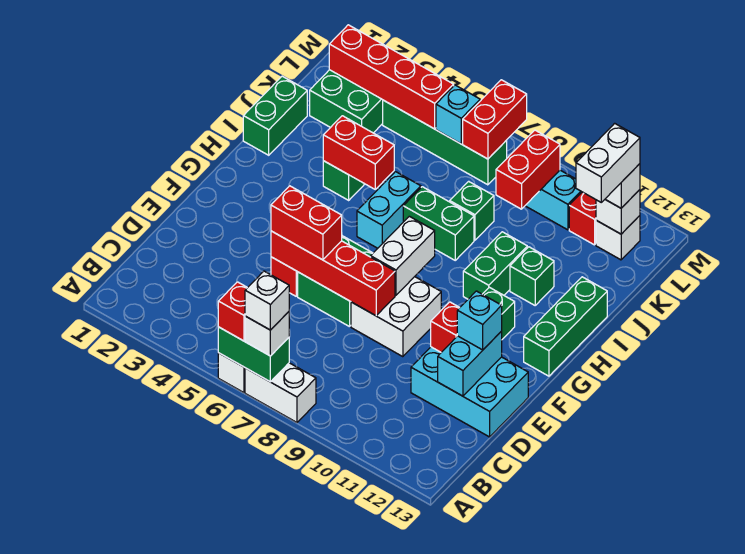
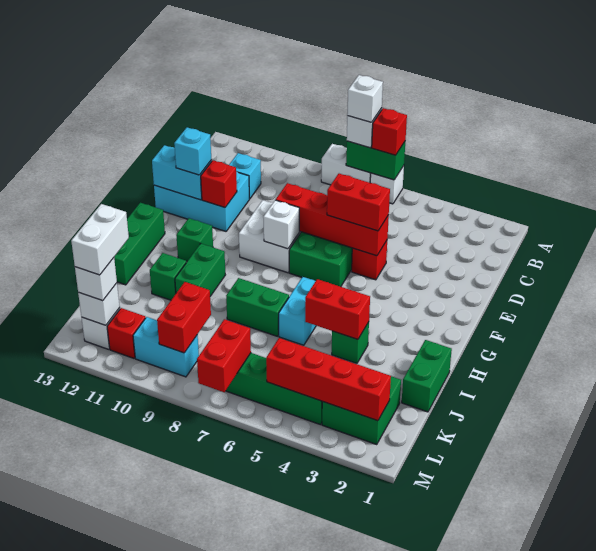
cyan 1x2 brick [438,331,502,396] -> cyan 1x2 brick turned to [152,145,212,200]
white 1x2 brick [371,216,435,295] -> white 1x1 brick [263,200,299,249]
green 1x1 brick [450,181,494,240] -> none
cyan 1x1 brick [436,85,480,144] -> cyan 1x1 brick moved to [229,153,261,199]

